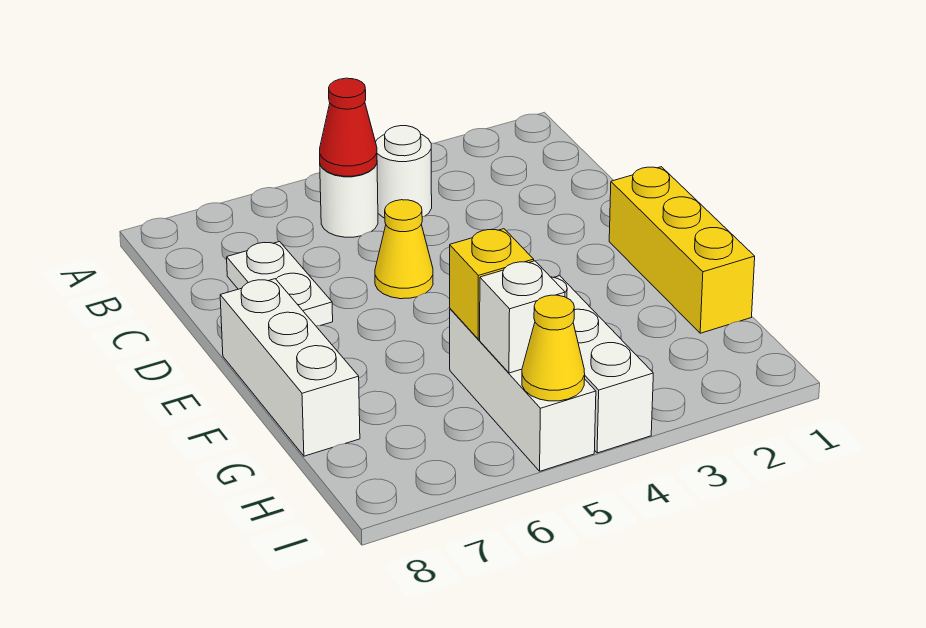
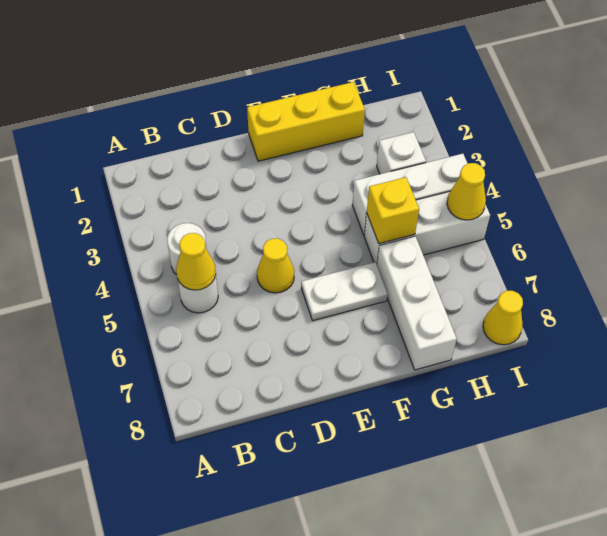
red 1x1 cone [320,78,377,176] -> yellow 1x1 cone [176,233,216,290]
white 1x2 plate [227,242,333,326] -> white 1x2 plate moved to [301,262,387,321]
white 1x3 brick [220,279,360,456] -> white 1x3 brick turned to [377,236,457,370]
white 1x1 brick [480,261,565,373] -> white 1x1 brick moved to [377,132,426,174]
none -> yellow 1x1 cone [483,291,523,345]

